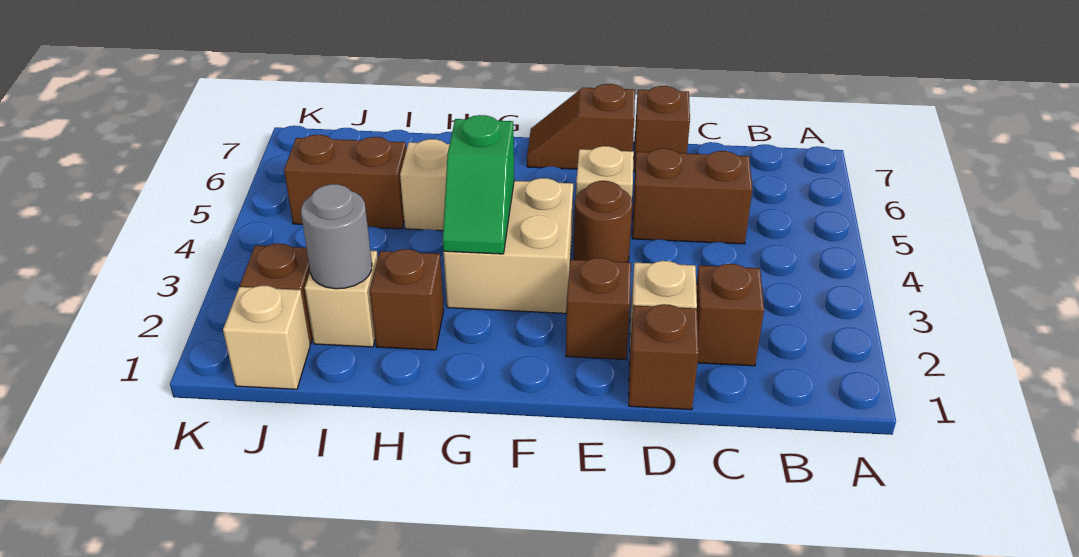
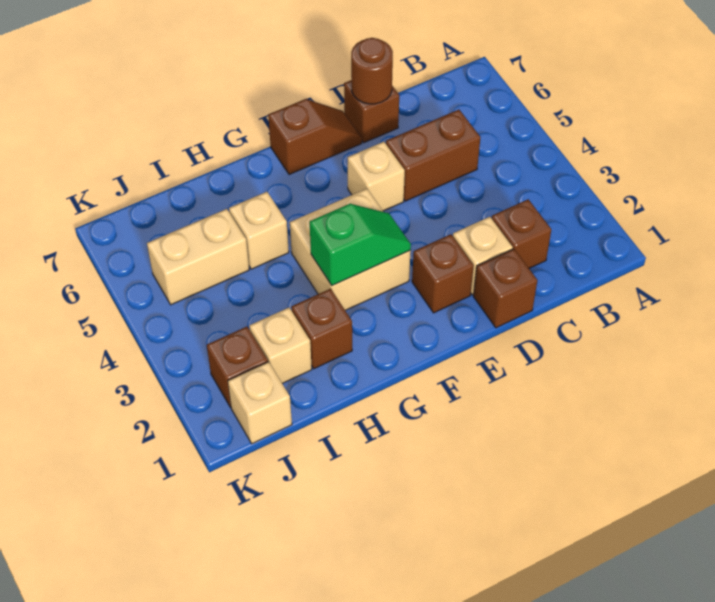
brown 1x1 round brick [574,181,632,262] -> brown 1x1 round brick moved to [351,38,393,104]
brown 1x2 slope [527,84,635,169] -> brown 1x2 slope turned to [268,99,362,175]
green 1x2 slope [443,115,514,254] -> green 1x2 slope turned to [310,204,411,285]
grey 1x1 round brick [301,184,372,289] -> none
brown 1x2 brick [284,135,406,229] -> tan 1x2 brick [147,209,249,305]

